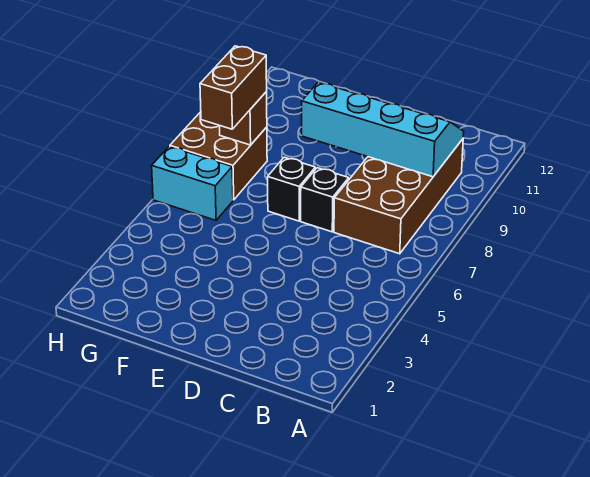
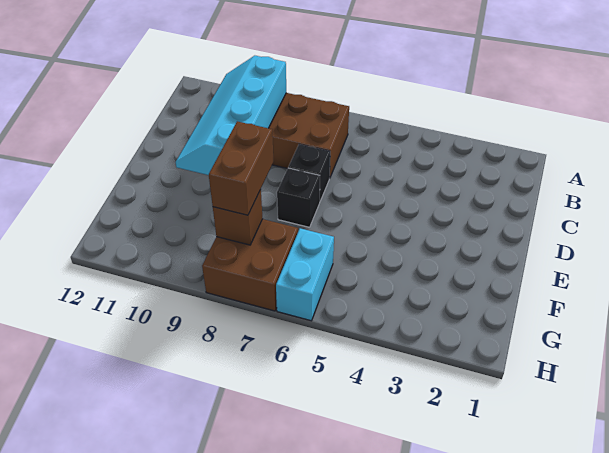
brown 1x2 brick [200,46,267,129] -> brown 1x2 brick turned to [209,121,273,215]

